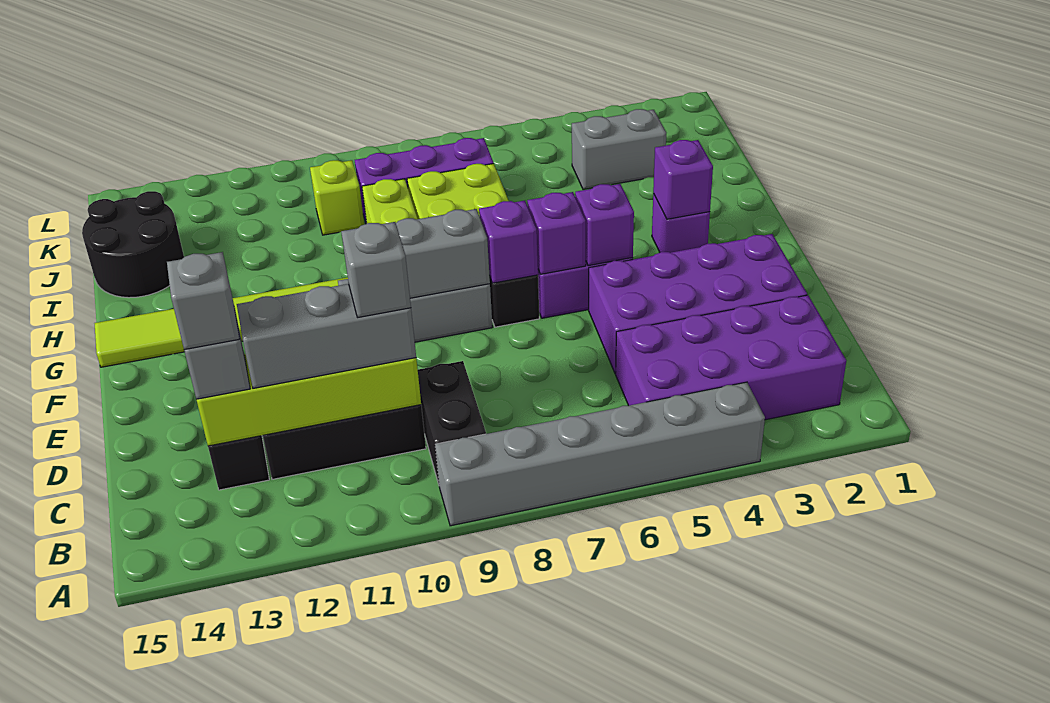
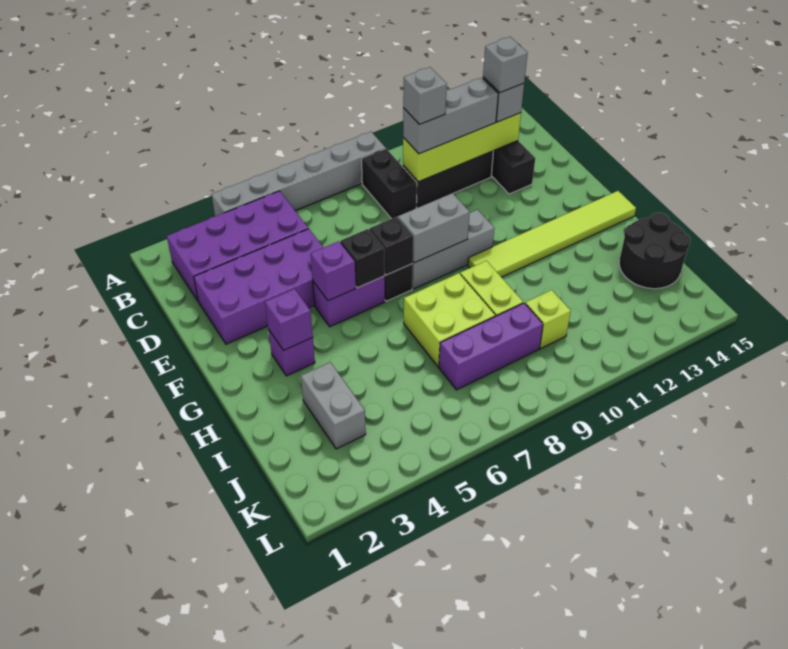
purple 1x1 brick [527,192,586,274] -> black 1x1 brick [340,229,385,288]
purple 1x1 brick [479,201,538,283] -> black 1x1 brick [369,217,413,275]
grey 1x2 brick [572,109,666,190] -> grey 1x2 brick turned to [301,362,366,449]

